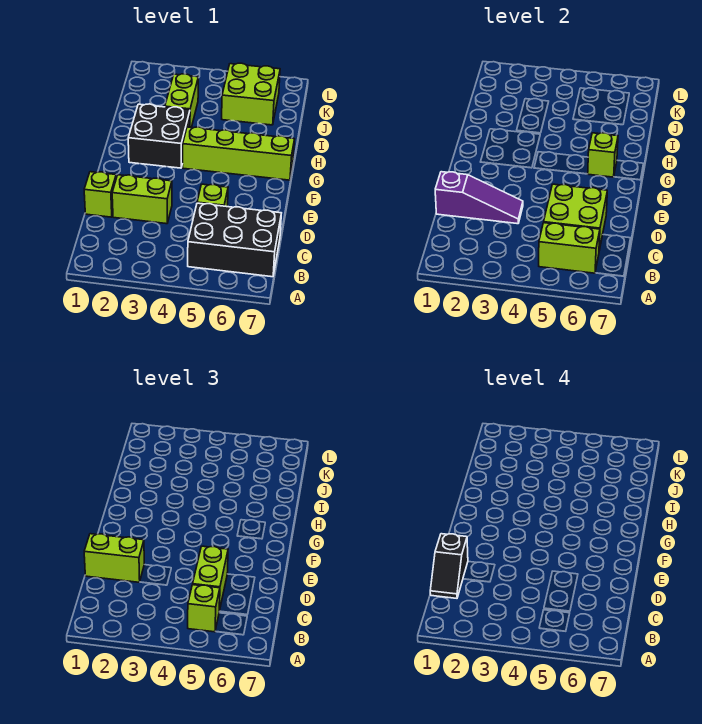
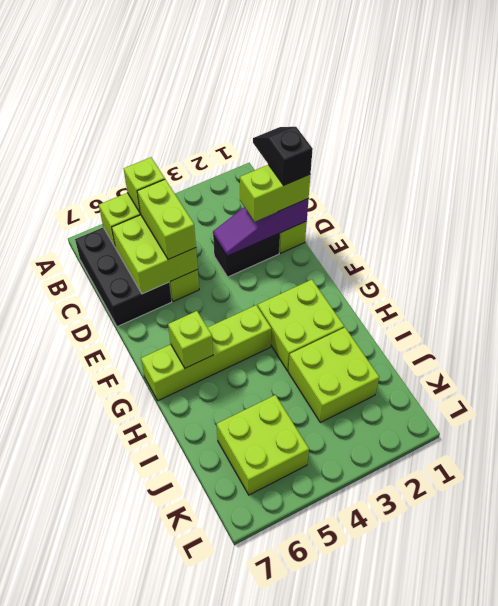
black 2x3 brick [188,203,281,277] -> black 2x3 brick turned to [75,227,172,327]
lime 1x2 brick [112,175,172,224] -> black 1x2 brick [213,233,280,277]
black 2x2 brick [128,104,190,168] -> lime 2x2 brick [258,280,344,371]
lime 1x2 brick [165,74,198,127] -> lime 2x2 brick [288,328,379,423]

